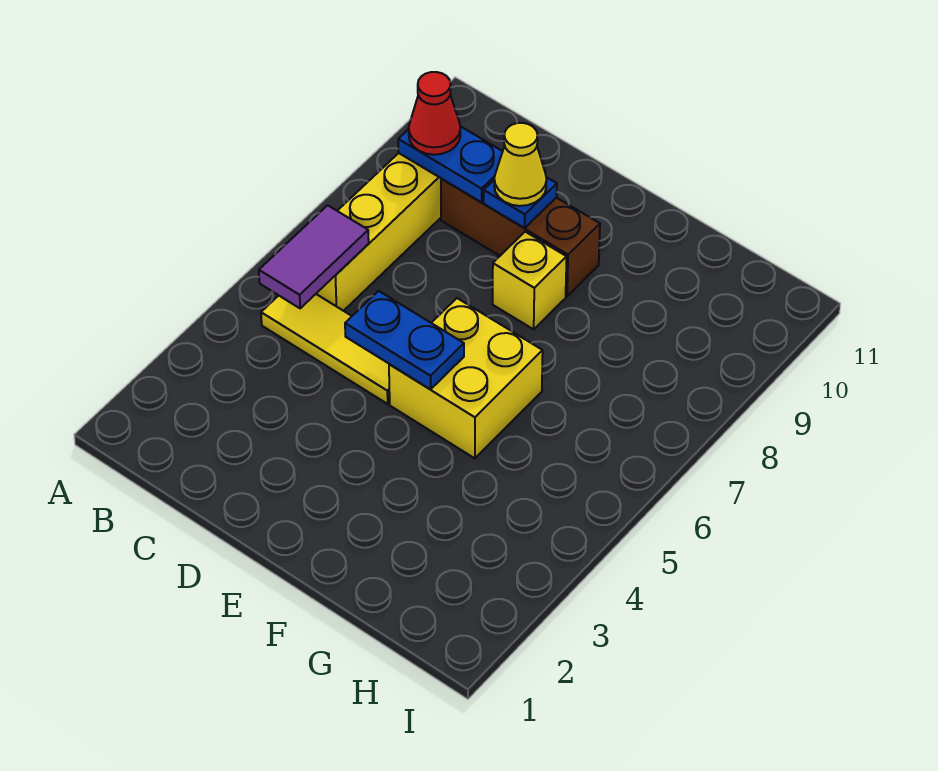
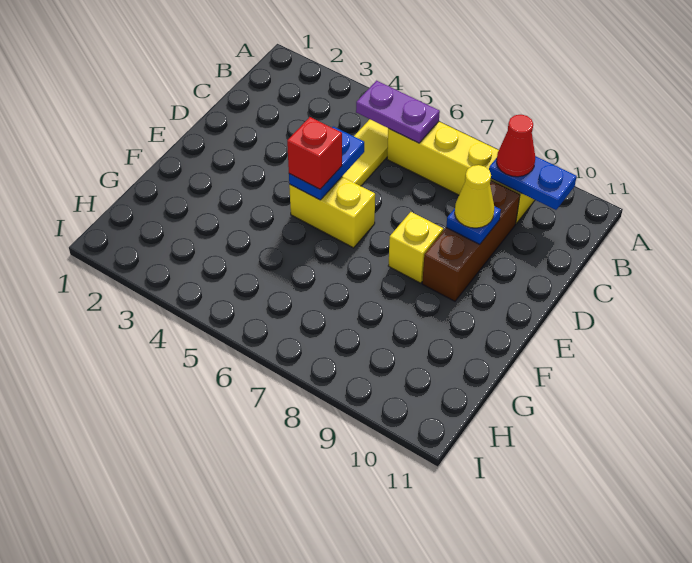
purple 1x2 tile [259,205,369,308] -> purple 1x2 plate [356,81,440,143]
blue 1x2 plate [398,126,503,202] -> blue 1x2 plate turned to [489,156,577,210]
yellow 2x2 brick [389,298,543,458] -> yellow 1x2 brick [289,177,375,248]
none -> red 1x1 brick [287,117,342,189]

